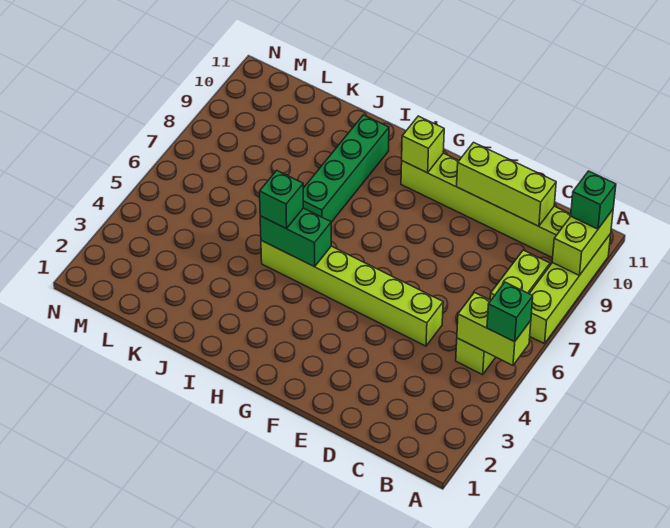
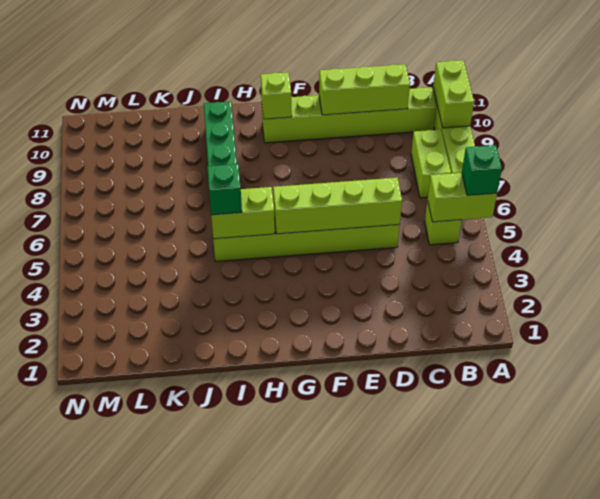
green 1x1 brick [571,171,616,229] -> none
none -> lime 1x4 brick [273,178,402,234]
green 1x2 brick [260,208,331,267] -> lime 1x2 brick [211,187,275,239]

